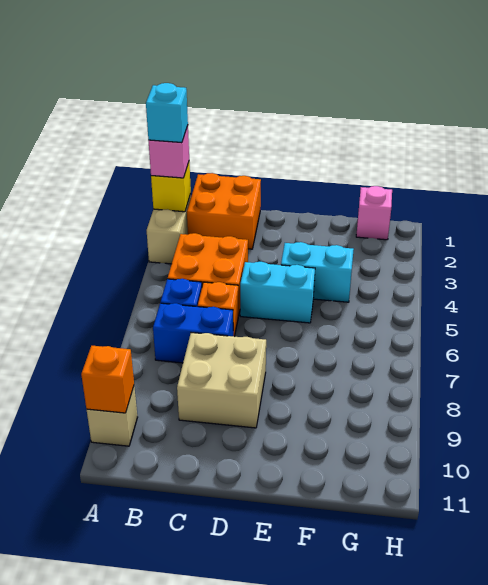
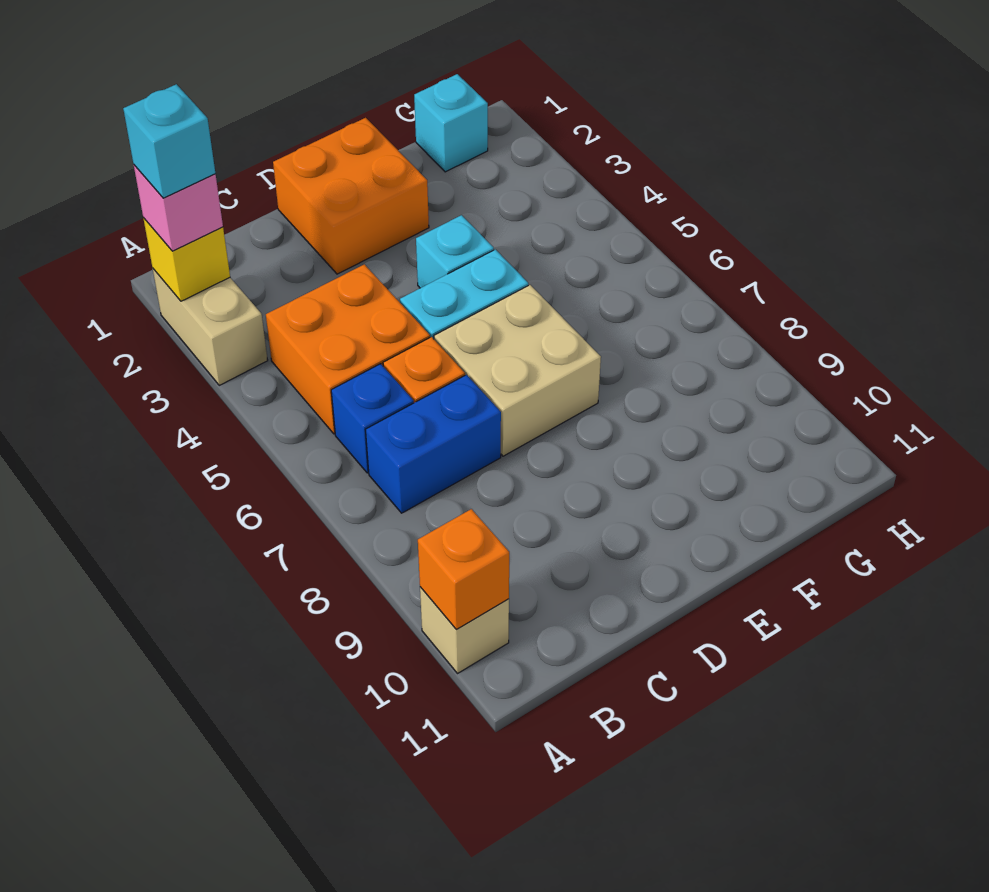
orange 2x2 brick [187,173,261,249] -> orange 2x2 brick moved to [273,118,429,274]
tan 2x2 brick [177,333,266,428] -> tan 2x2 brick moved to [434,285,601,456]
cyan 1x2 brick [281,242,354,302] -> cyan 1x1 brick [416,215,494,288]
pink 1x1 brick [356,186,392,240] -> cyan 1x1 brick [414,74,488,172]

